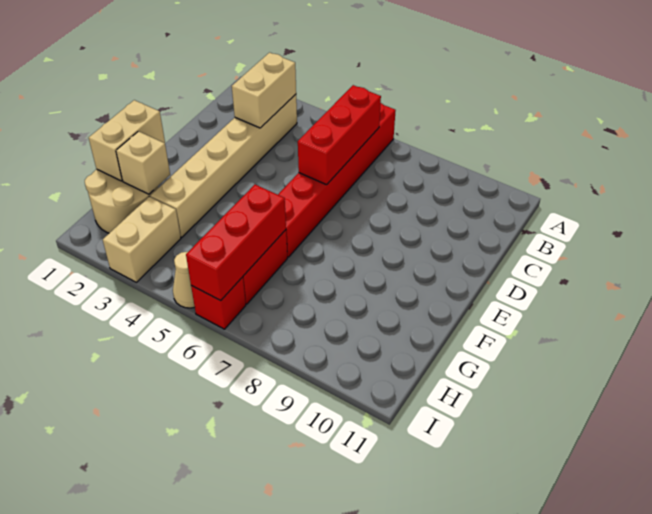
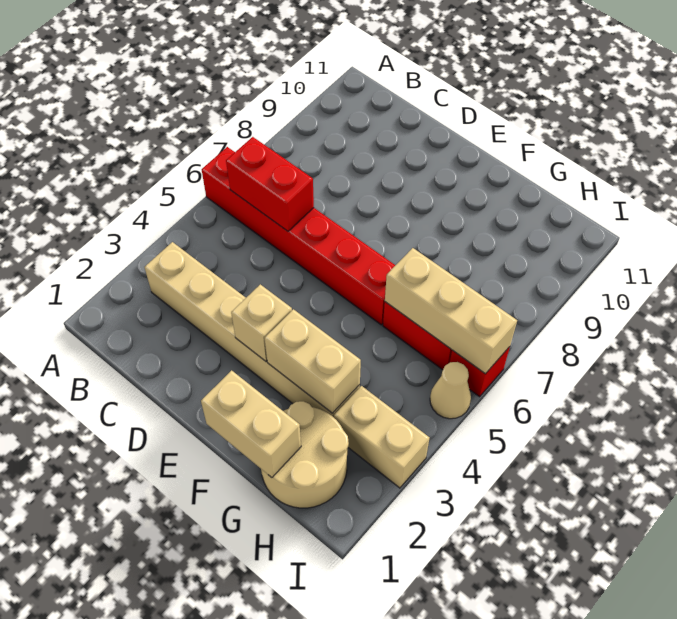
tan 1x2 brick [232,53,296,128] -> tan 1x2 brick moved to [265,309,361,413]
red 1x3 brick [298,85,381,185] -> red 1x2 brick [226,137,314,231]
tan 1x1 brick [116,131,170,194] -> tan 1x1 brick moved to [231,284,292,361]
red 1x3 brick [186,185,286,300] -> tan 1x3 brick [385,248,517,374]

